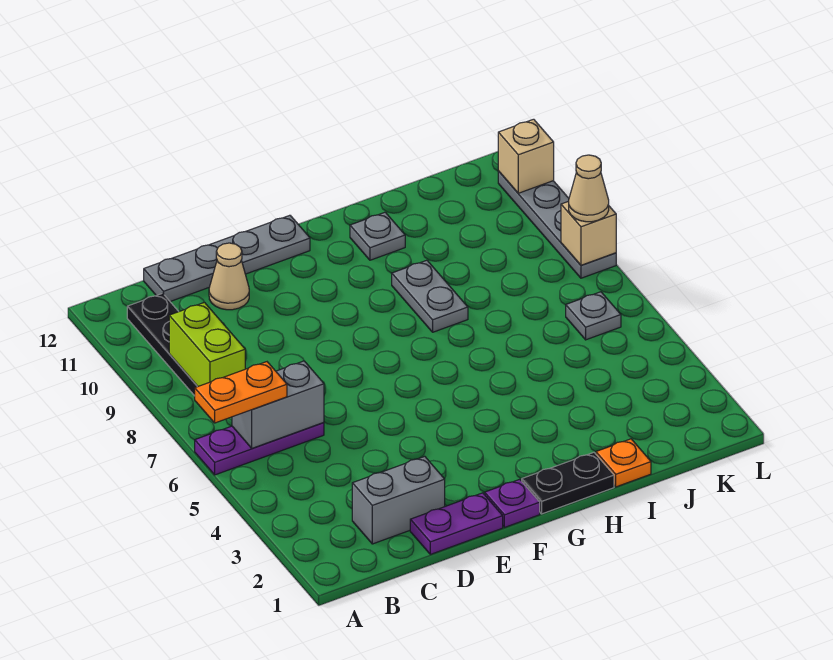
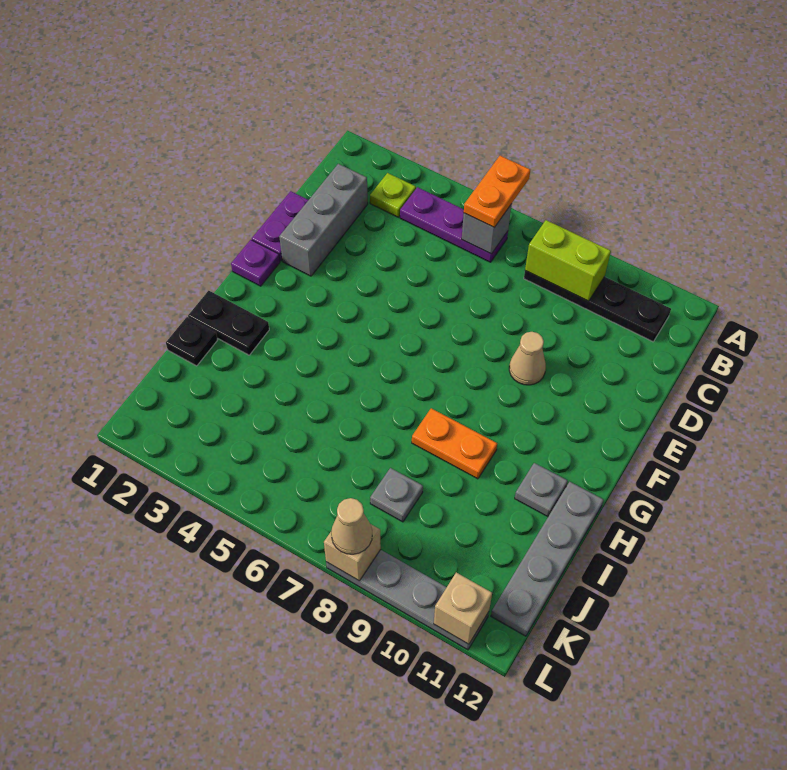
purple 1x3 plate [195,422,324,475] -> purple 1x3 plate turned to [400,187,508,262]
none -> lime 1x1 plate [370,173,416,217]
grey 1x2 brick [232,361,324,448] -> grey 1x1 brick [462,204,512,254]
grey 1x2 brick [352,456,445,544] -> grey 1x3 brick [279,164,368,276]
grey 1x4 plate [144,215,310,302] -> grey 1x4 plate moved to [491,482,603,636]
tan 1x1 cone [209,243,249,310] -> tan 1x1 cone moved to [509,332,546,385]
black 1x2 plate [522,452,614,514] -> black 1x2 plate turned to [188,291,269,355]
grey 1x2 plate [392,260,468,332] -> orange 1x2 plate [412,408,497,479]
orange 1x1 plate [596,439,651,487] -> black 1x1 plate [166,317,217,366]
grey 1x1 plate [566,292,621,340] -> grey 1x1 plate moved to [370,468,423,522]

